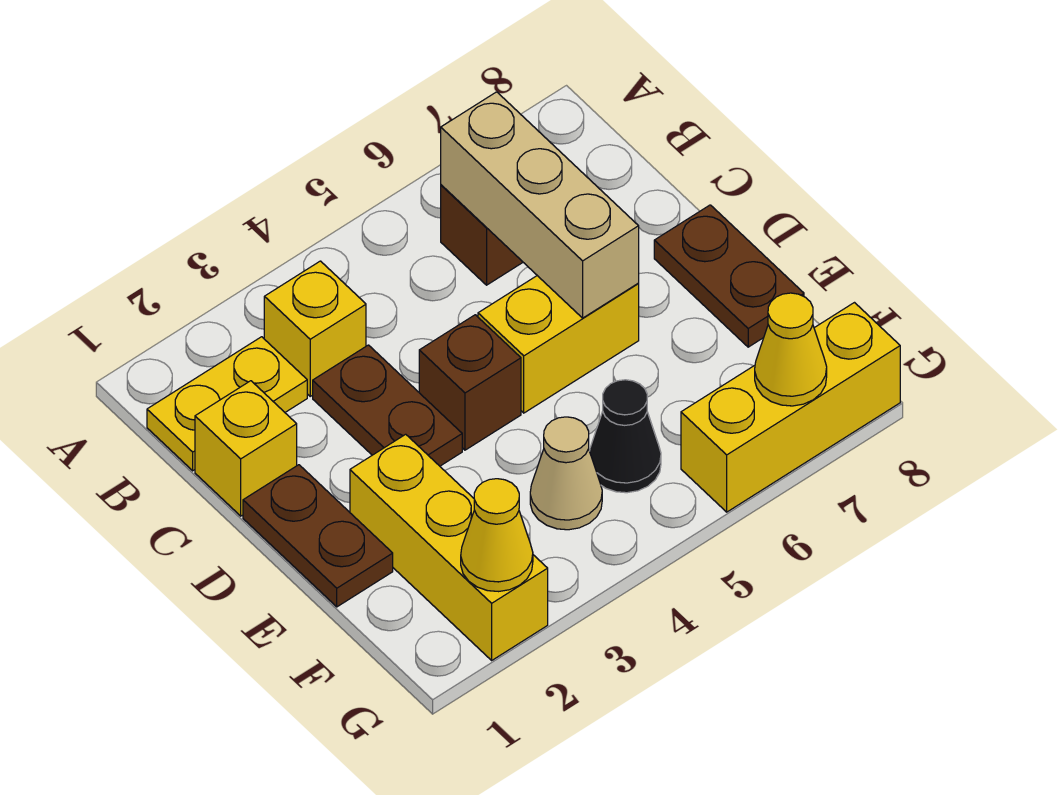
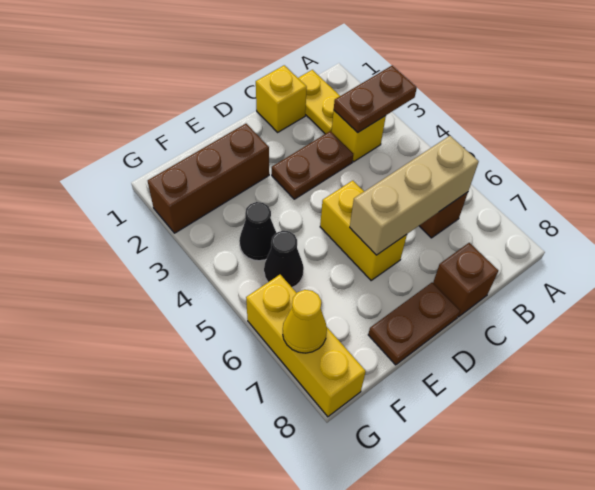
brown 1x2 plate [243,465,393,607] -> brown 1x2 plate moved to [334,66,417,133]
brown 1x1 brick [419,315,521,450] -> brown 1x1 brick moved to [433,243,499,317]
yellow 1x3 brick [350,434,548,660] -> brown 1x3 brick [148,124,269,233]
tan 1x1 cone [530,417,602,530] -> black 1x1 cone [239,202,276,261]
yellow 1x1 cone [461,479,533,592] -> none

